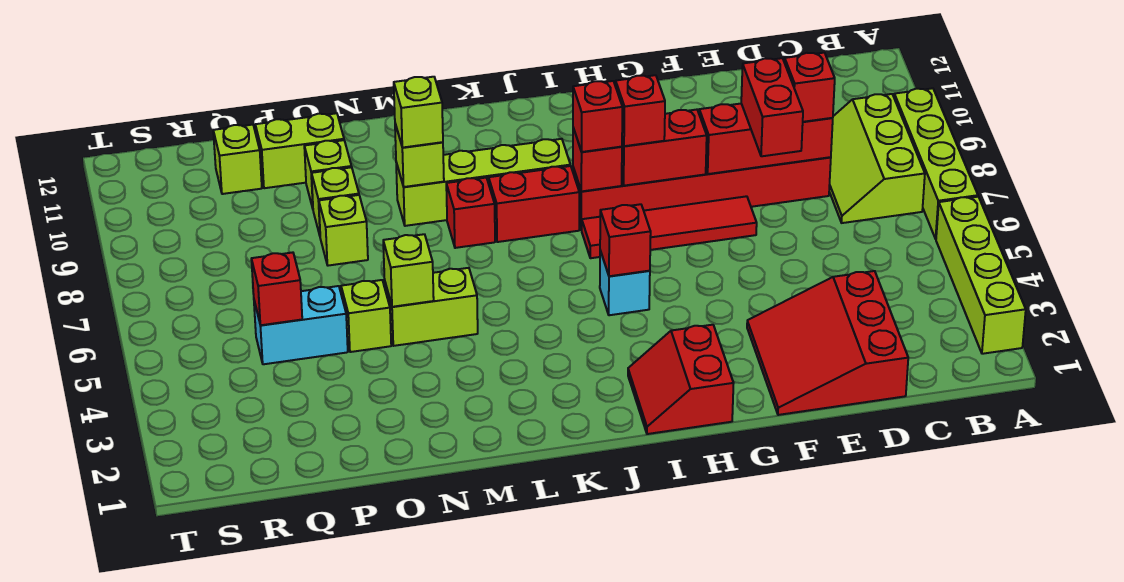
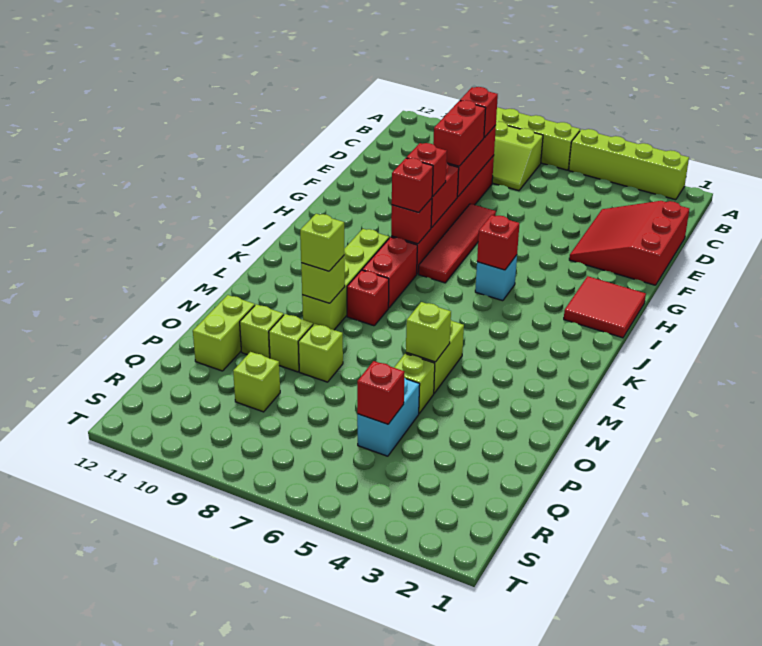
red 3x3 slope [747,271,908,415] -> red 3x3 slope turned to [569,201,689,285]
red 1x2 brick [741,58,803,156] -> red 1x2 brick turned to [433,100,486,166]
red 2x2 slope [628,325,734,434] -> red 2x2 tile [564,276,646,338]
lime 1x1 brick [213,125,262,194] -> lime 1x1 brick moved to [233,352,280,412]

